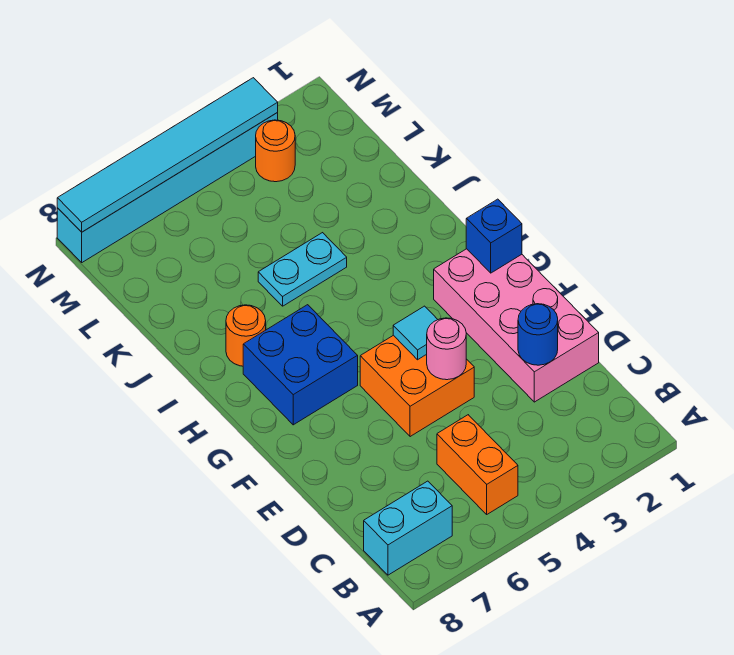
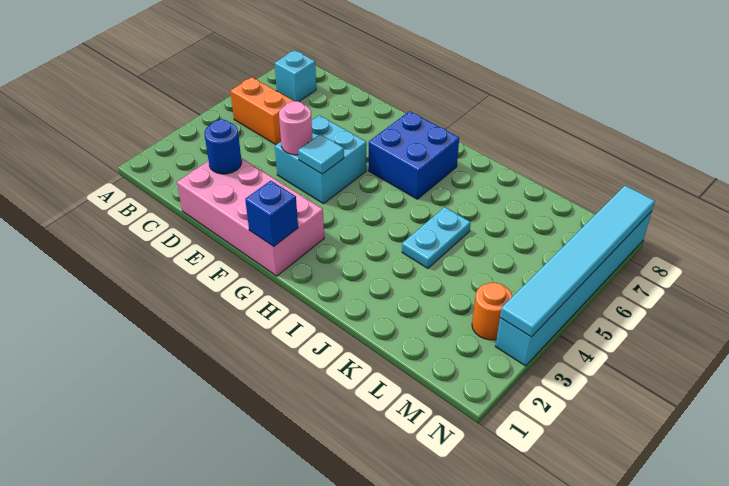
cyan 1x2 brick [364,481,452,575] -> cyan 1x1 brick [275,50,316,102]
orange 2x2 brick [360,335,474,437] -> cyan 2x2 brick [275,115,366,204]
orange 1x1 round brick [226,305,266,366] -> none

